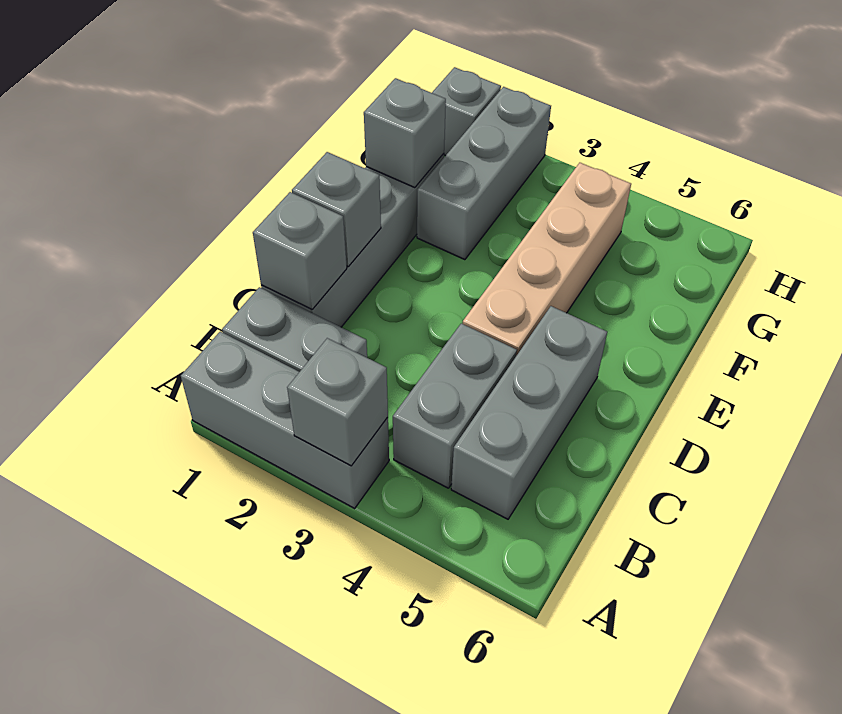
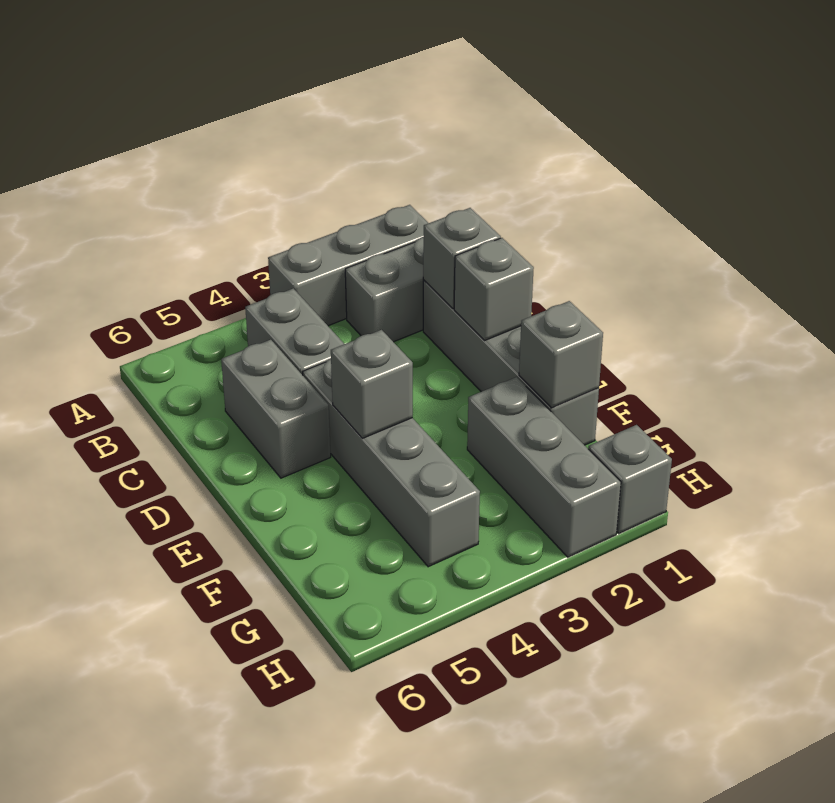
grey 1x1 brick [287,338,388,466] -> grey 1x1 brick moved to [331,330,413,438]
grey 1x3 brick [451,306,607,519] -> grey 1x2 brick [221,340,331,478]
tan 1x4 brick [463,163,631,356] -> grey 1x4 brick [303,359,480,567]

